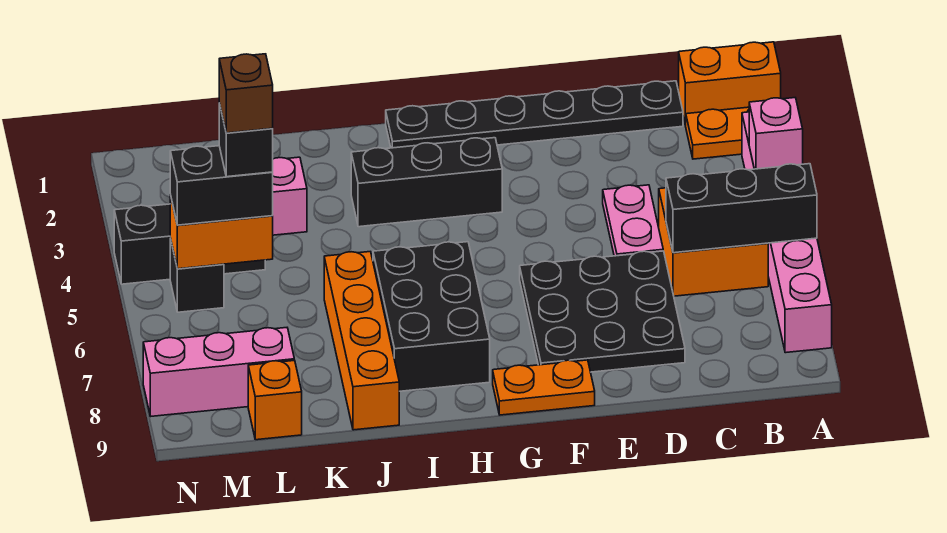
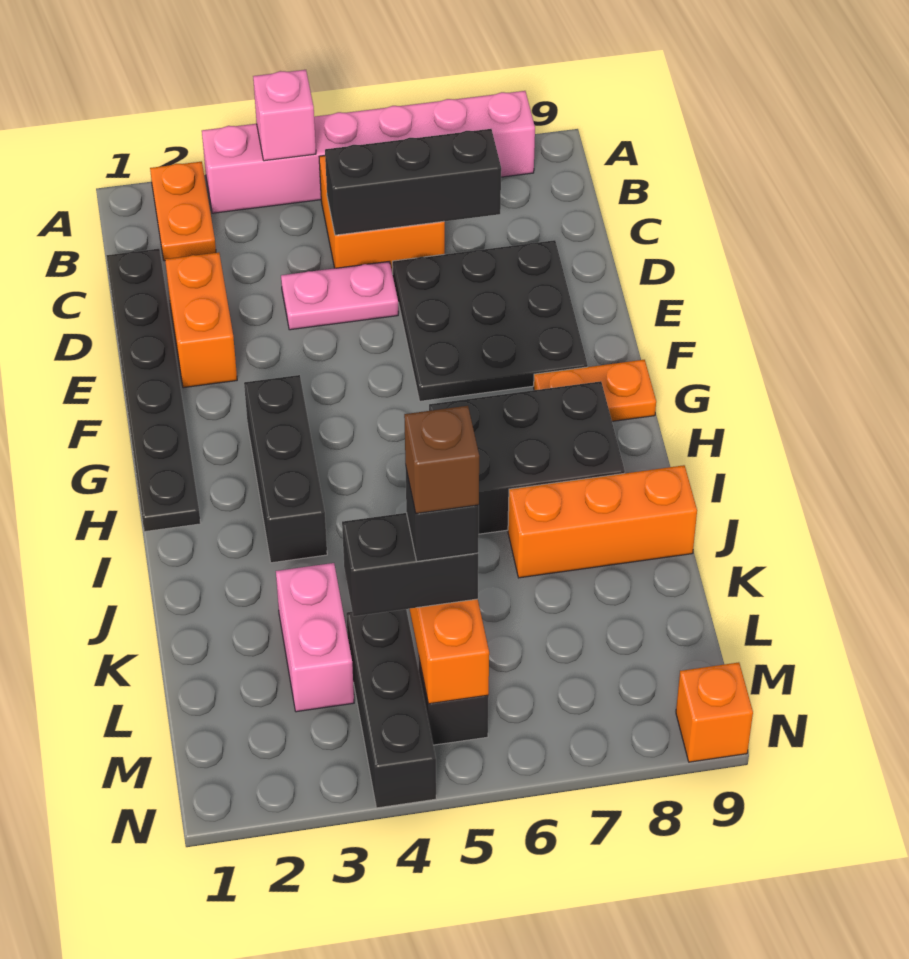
orange 1x2 brick [679,42,781,126] -> orange 1x2 brick moved to [165,252,237,388]
black 1x3 brick [666,164,817,253] -> black 1x3 brick turned to [325,129,501,235]
orange 1x2 plate [493,360,595,415] -> orange 1x2 plate turned to [534,360,656,421]
orange 1x4 brick [324,252,399,430] -> orange 1x3 brick [508,465,697,578]
black 1x2 brick [170,146,273,225] -> black 1x2 brick turned to [342,513,478,616]
pink 1x3 brick [143,328,294,416] -> none
orange 1x1 brick [248,360,302,440] -> orange 1x1 brick moved to [676,662,753,762]

